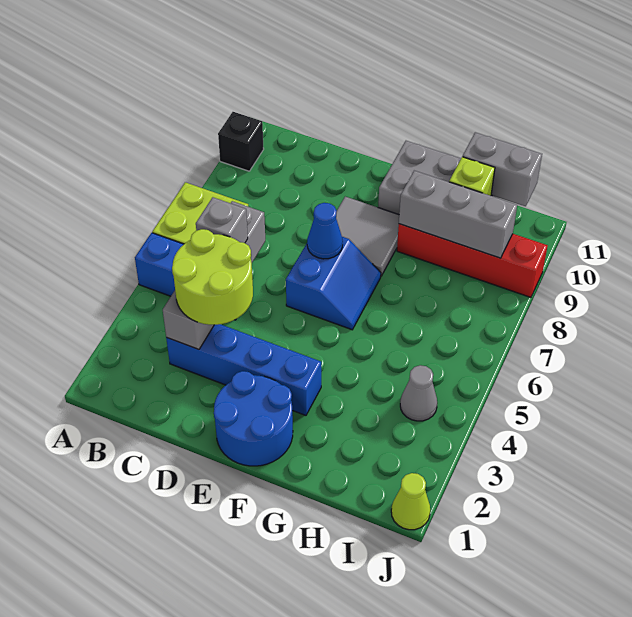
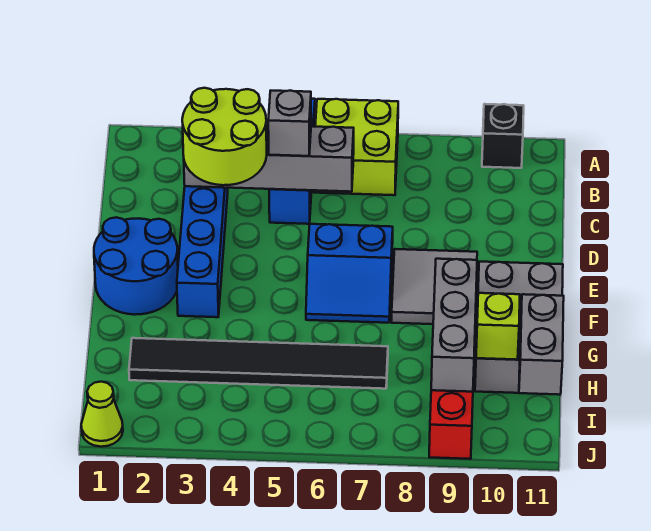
blue 1x1 cone [307,203,343,259] -> none
none -> black 1x6 tile [129,338,388,389]
grey 1x1 cone [400,365,437,421] -> none

